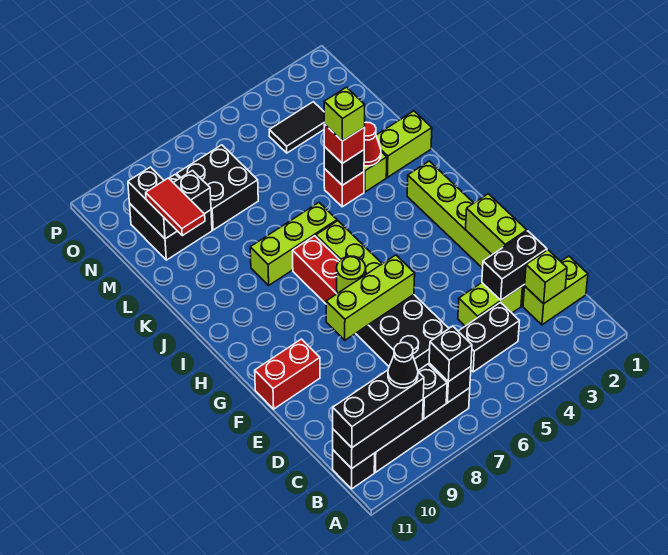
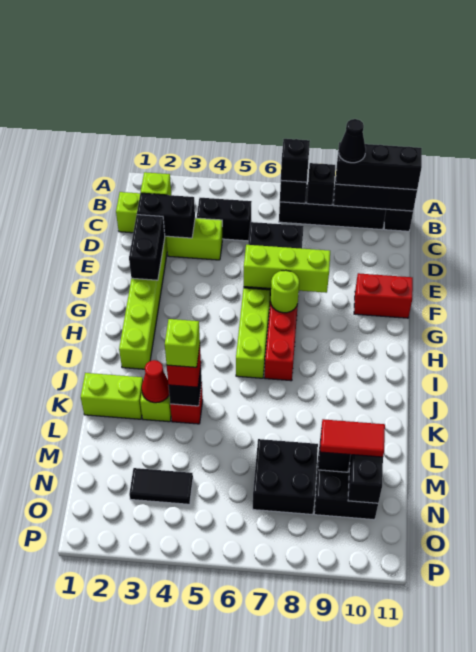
lime 1x2 brick [466,194,527,255] -> black 1x2 brick [129,215,165,280]
lime 1x3 brick [250,203,337,285] -> none
red 1x2 tile [146,178,205,236] -> red 1x2 tile turned to [320,419,385,457]

